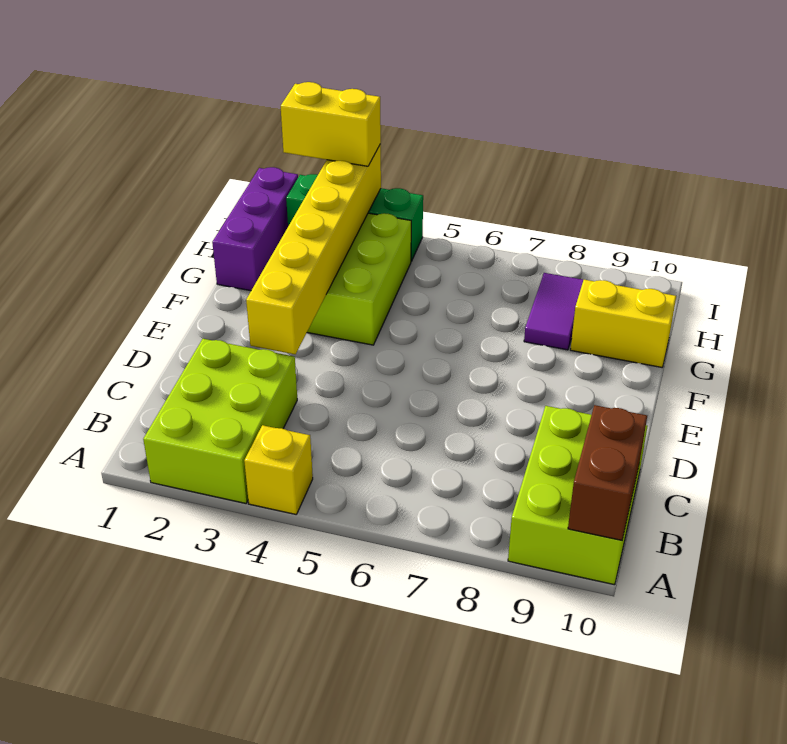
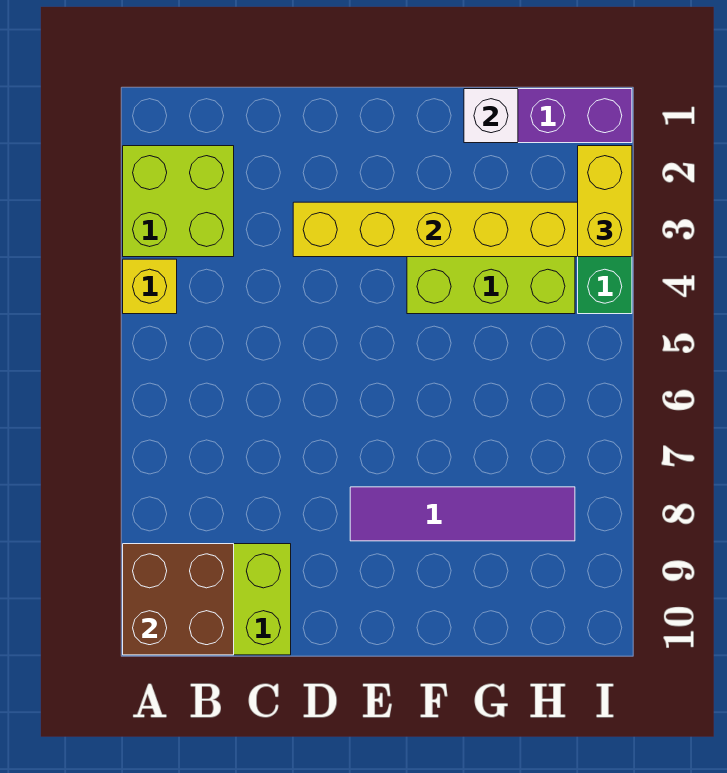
lime 2x3 brick [143,339,297,503] -> lime 2x2 brick [123,146,234,257]
brown 1x2 brick [568,405,647,540] -> brown 2x2 brick [123,544,234,655]
none -> white 1x1 brick [464,89,518,143]
purple 1x2 tile [524,273,583,350] -> purple 1x4 tile [350,487,575,541]
yellow 1x2 brick [570,280,676,367] -> none

